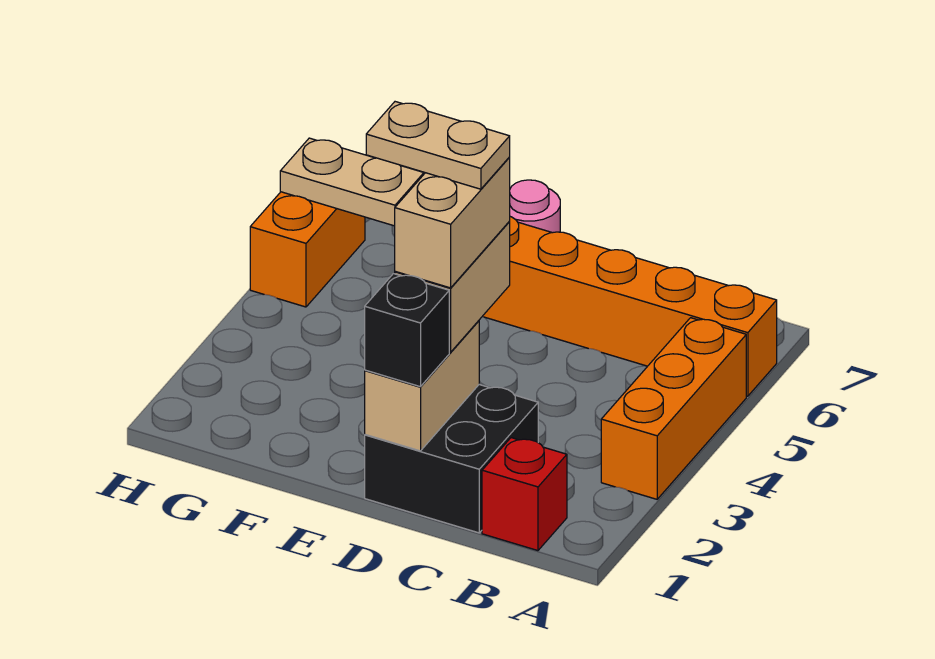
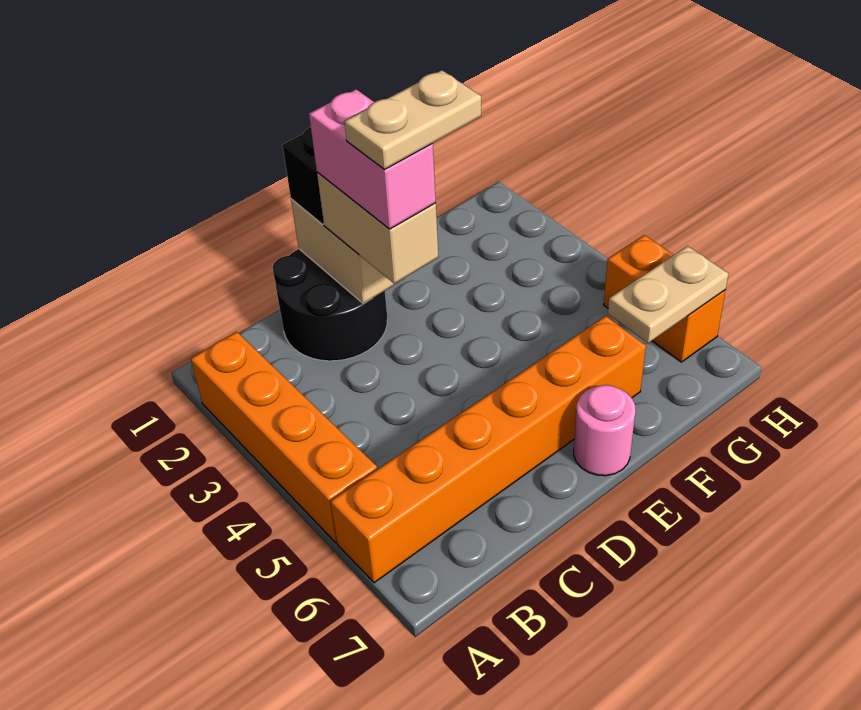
orange 1x3 brick [601,318,746,499] -> orange 1x4 brick [191,332,377,543]
red 1x1 brick [482,438,567,551] -> none
black 2x2 brick [365,385,538,533] -> black 2x2 round brick [273,249,388,361]
tan 1x2 brick [395,158,510,288] -> pink 1x2 brick [309,89,436,229]

